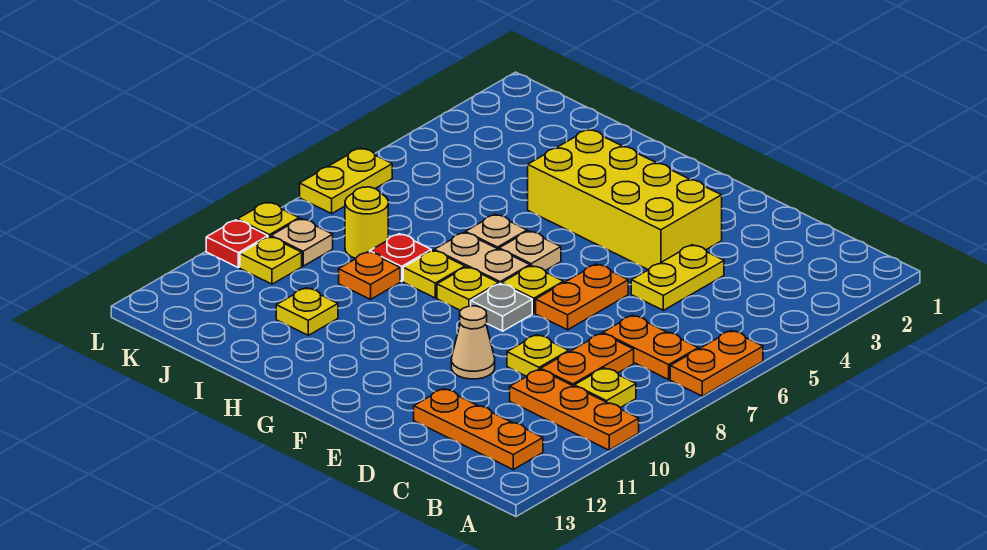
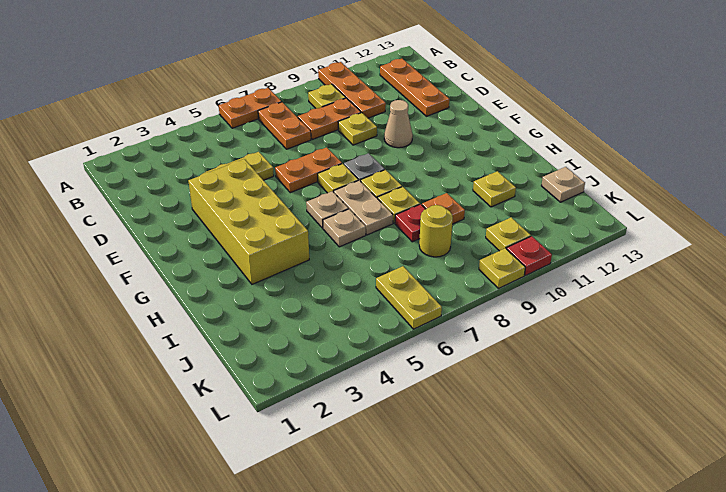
tan 1x1 plate [271,219,333,266] -> tan 1x1 plate moved to [542,167,585,202]
yellow 1x2 plate [300,148,392,214] -> yellow 1x2 plate turned to [376,266,442,329]

